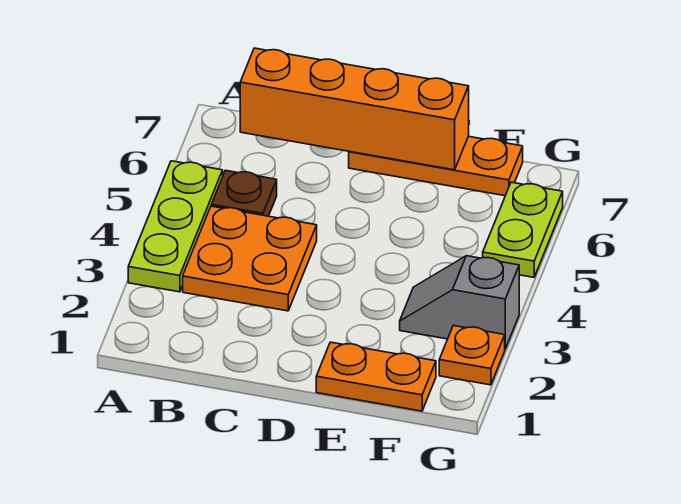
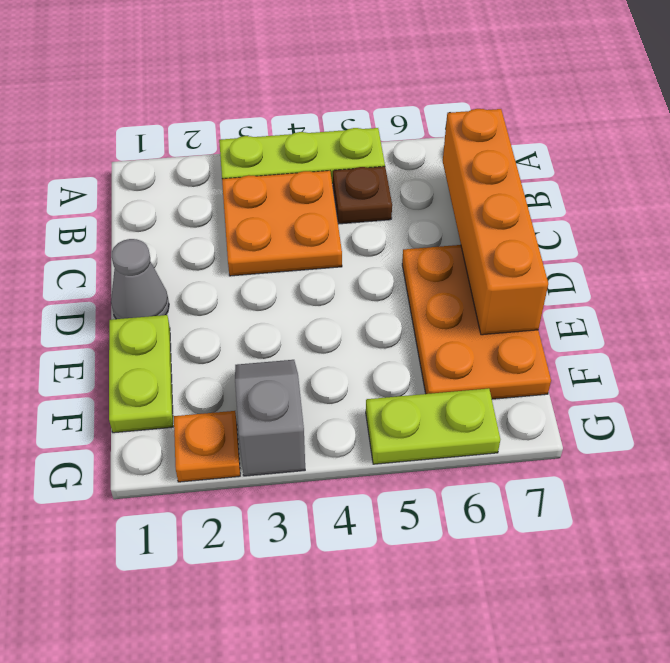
none -> grey 1x1 cone [111,239,169,319]
orange 1x3 plate [349,136,523,196] -> orange 2x3 plate [402,245,551,399]
orange 1x2 plate [316,342,436,411] -> lime 1x2 plate [109,315,173,433]

